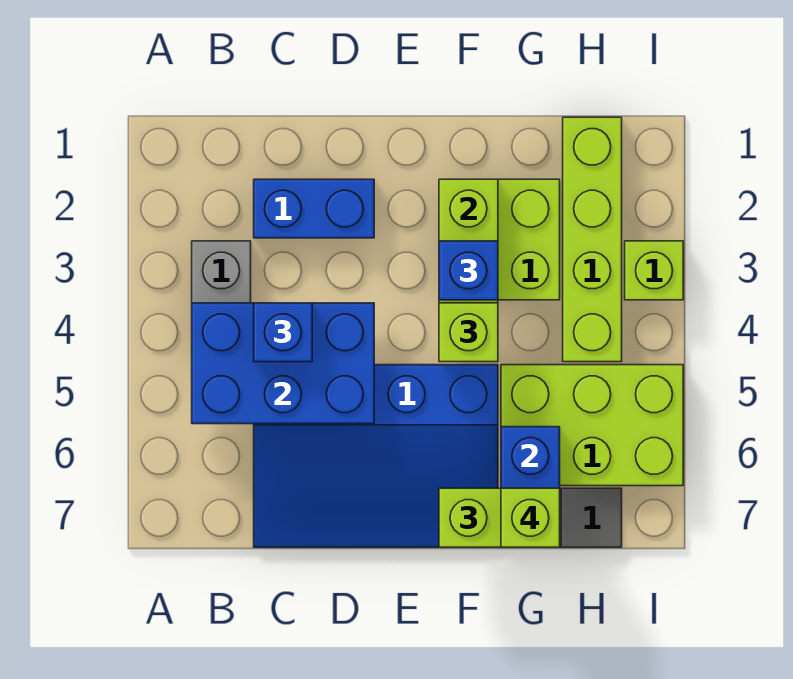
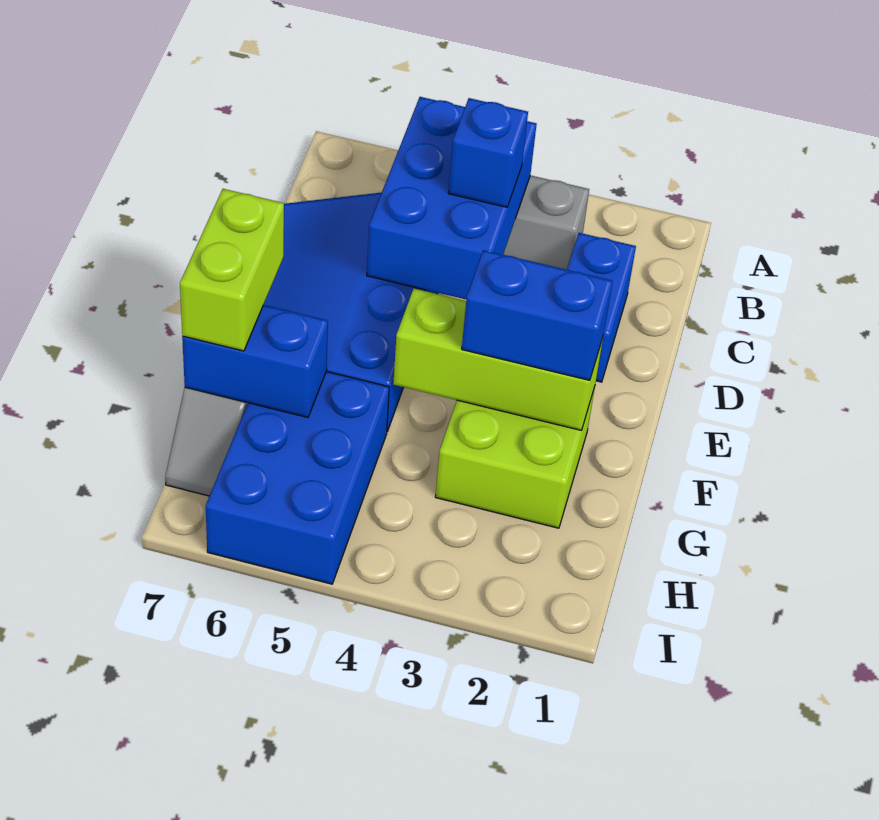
blue 1x1 brick [439,241,498,300] -> blue 1x2 brick [462,250,613,380]
lime 1x1 brick [439,303,498,362] -> none
lime 2x3 brick [501,365,683,486] -> blue 2x3 brick [206,371,389,584]
lime 1x1 brick [501,488,560,547] -> none
lime 1x4 brick [563,117,622,362] -> none
lime 1x1 brick [625,241,683,300] -> none

